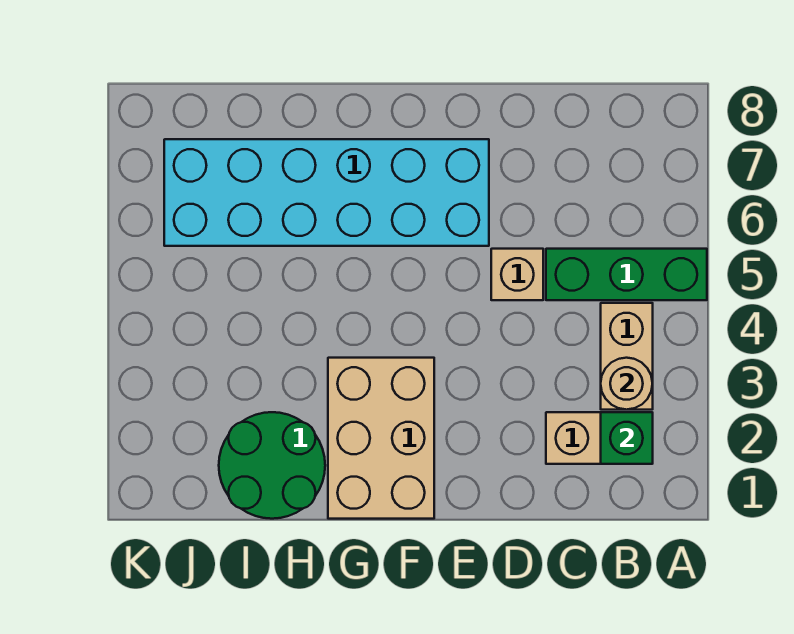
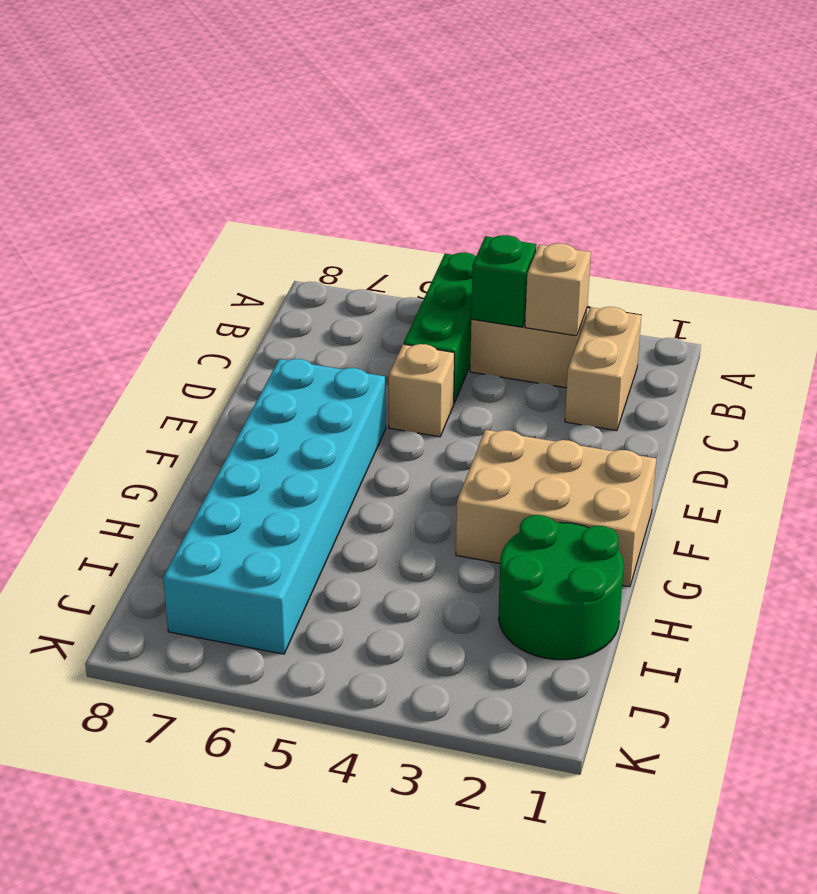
green 1x1 brick [601,412,653,464] -> green 1x1 brick moved to [471,235,536,327]
tan 1x1 round brick [601,358,652,410] -> tan 1x1 brick [525,243,591,336]

